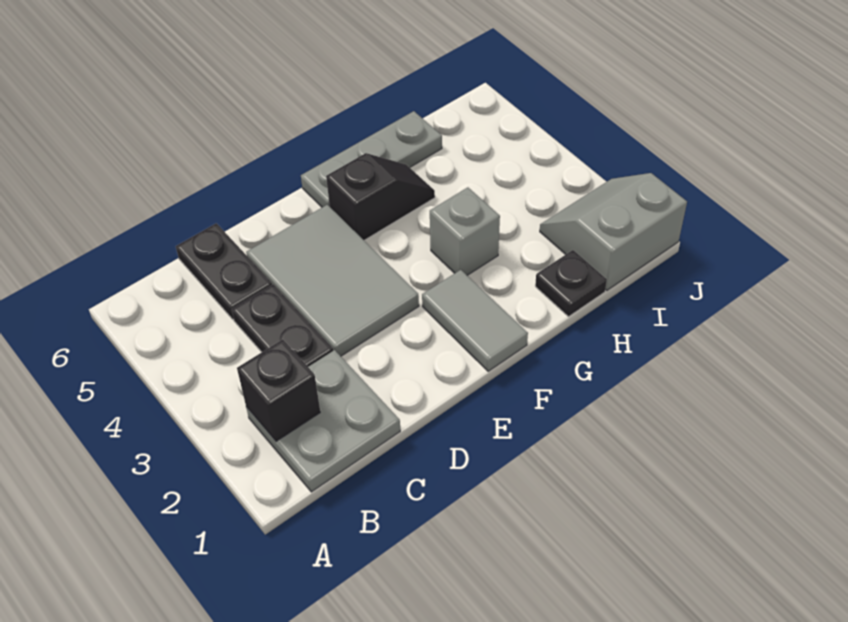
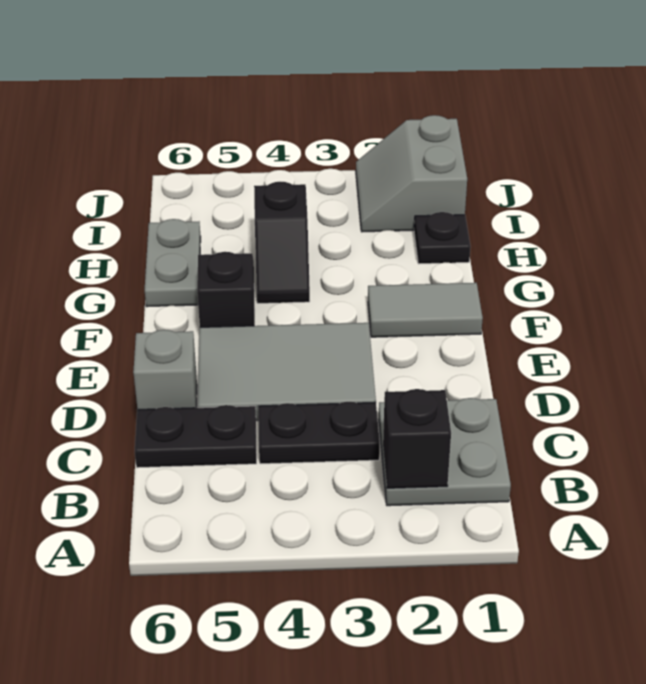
grey 1x3 plate [301,111,442,207] -> grey 1x2 plate [145,219,201,307]
grey 1x1 brick [430,188,500,275] -> grey 1x1 brick moved to [133,330,197,409]
none -> black 1x2 slope [254,182,310,303]

